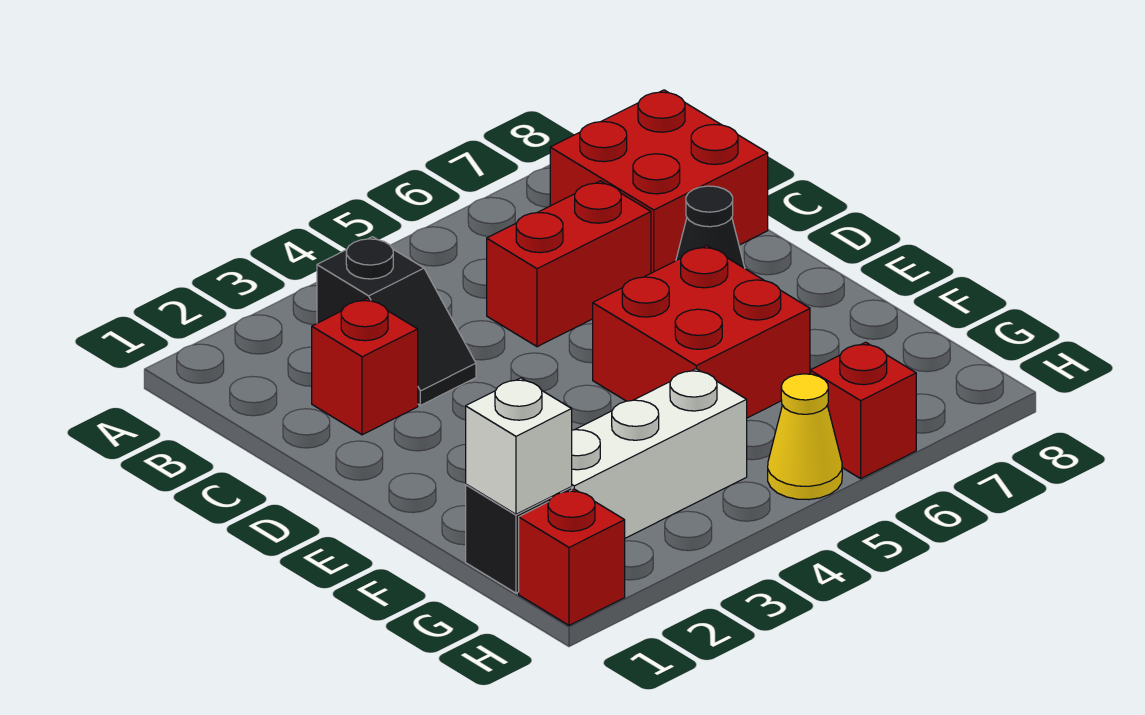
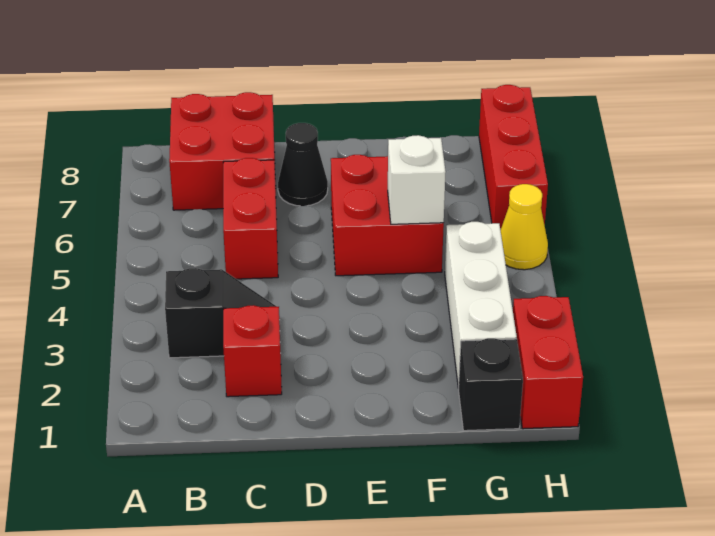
white 1x1 brick [466,378,572,514] -> white 1x1 brick moved to [388,135,446,224]
red 1x1 brick [519,489,625,625] -> red 1x2 brick [513,296,583,429]
red 1x1 brick [810,342,916,479] -> red 1x3 brick [479,85,548,230]

